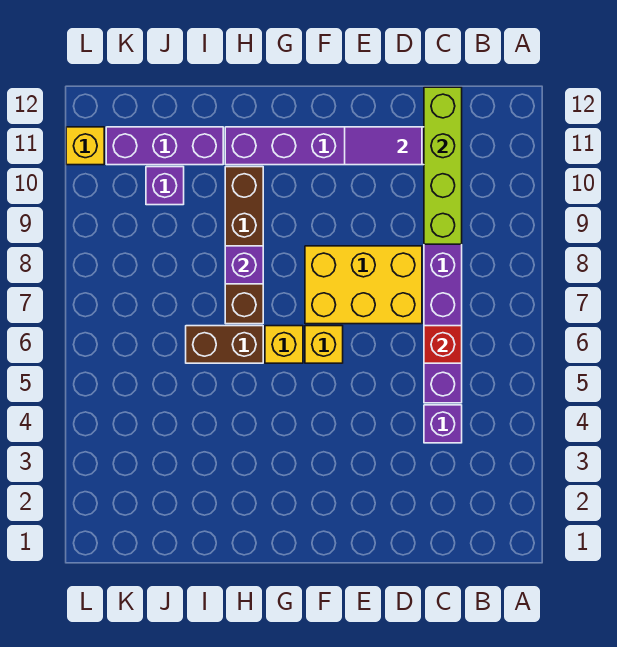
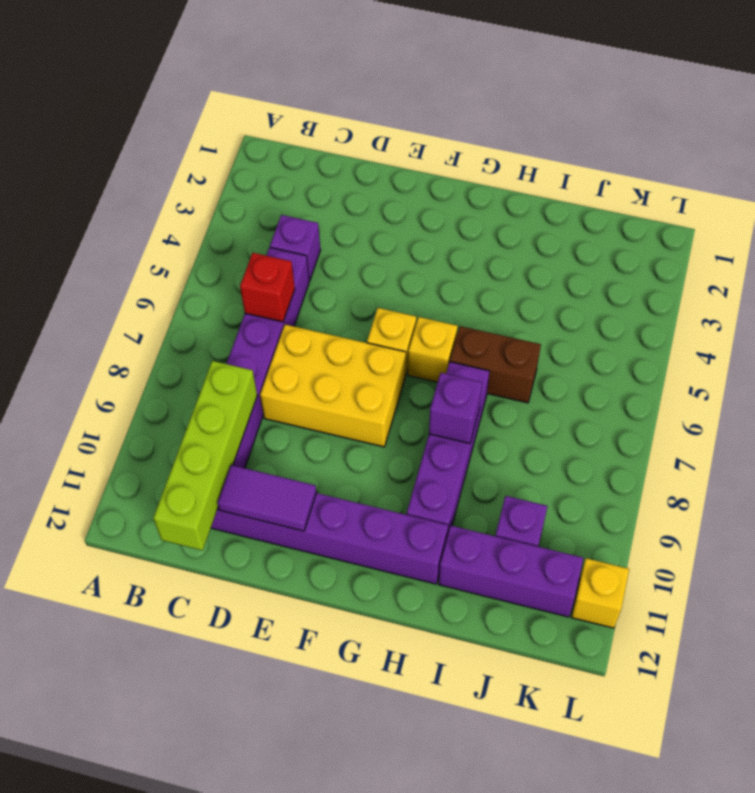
brown 1x4 brick [225,167,263,324] -> purple 1x4 brick [407,362,489,533]

